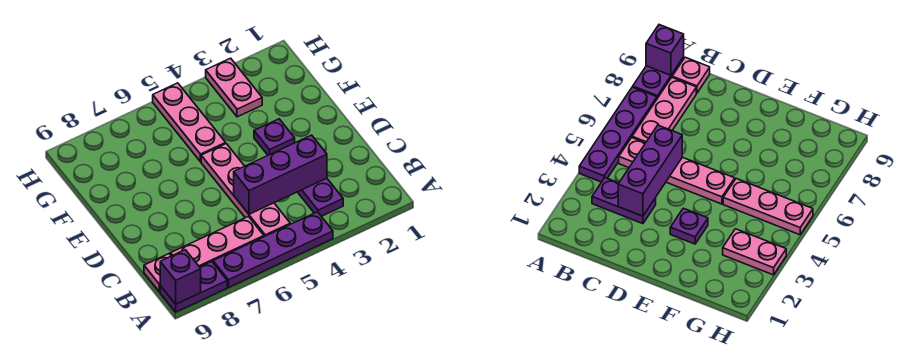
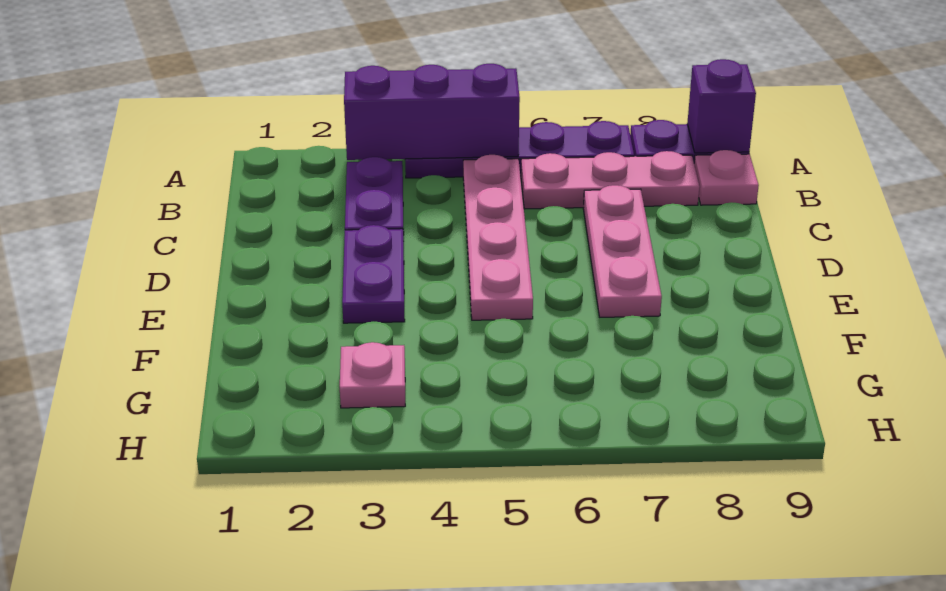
purple 1x3 brick [234,135,327,214] -> purple 1x3 brick moved to [344,64,520,160]
purple 1x1 plate [254,119,295,155] -> purple 1x2 plate [342,225,405,323]
pink 1x3 plate [153,83,226,162] -> pink 1x3 plate moved to [583,185,662,317]
pink 1x2 plate [206,58,262,117] -> pink 1x1 plate [340,342,405,408]

